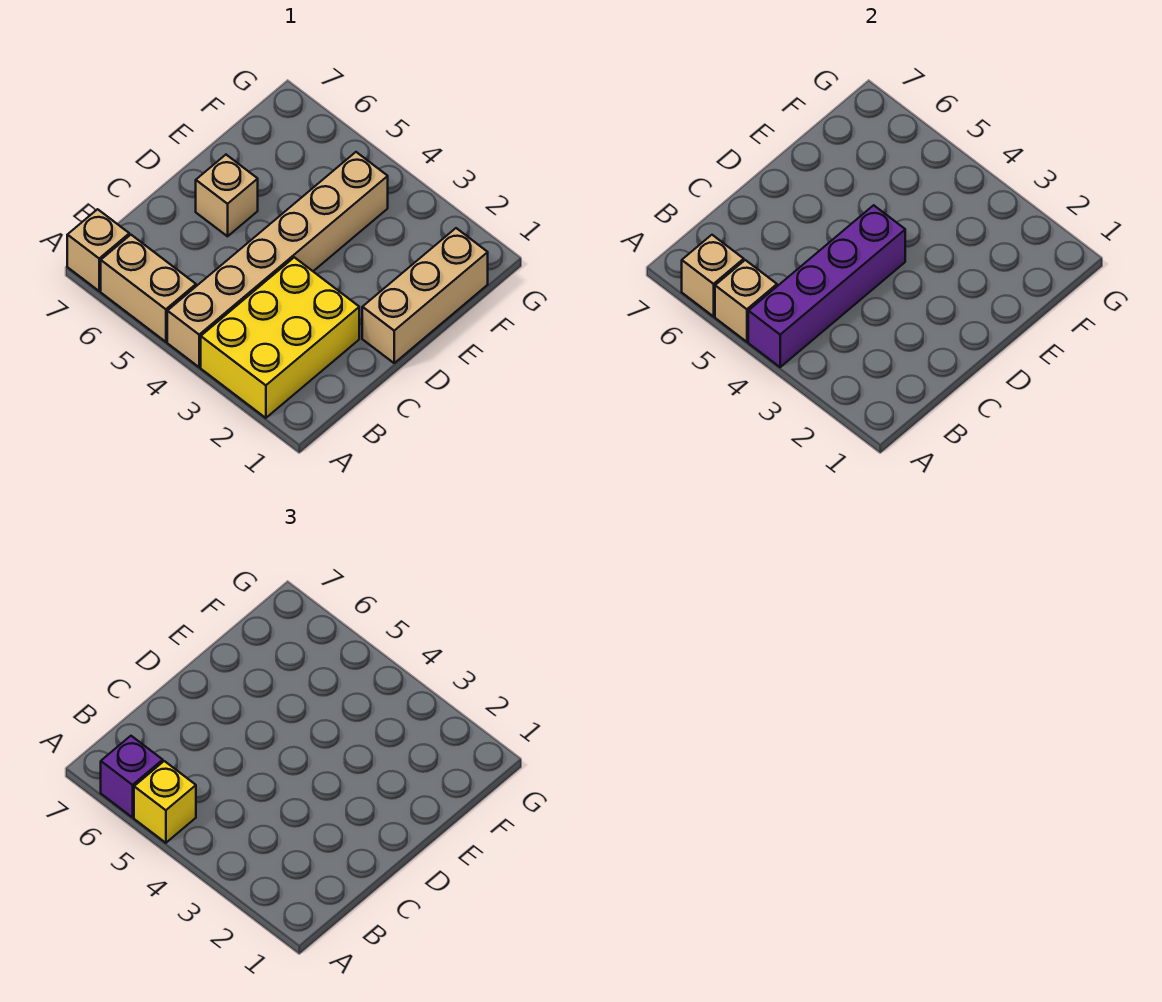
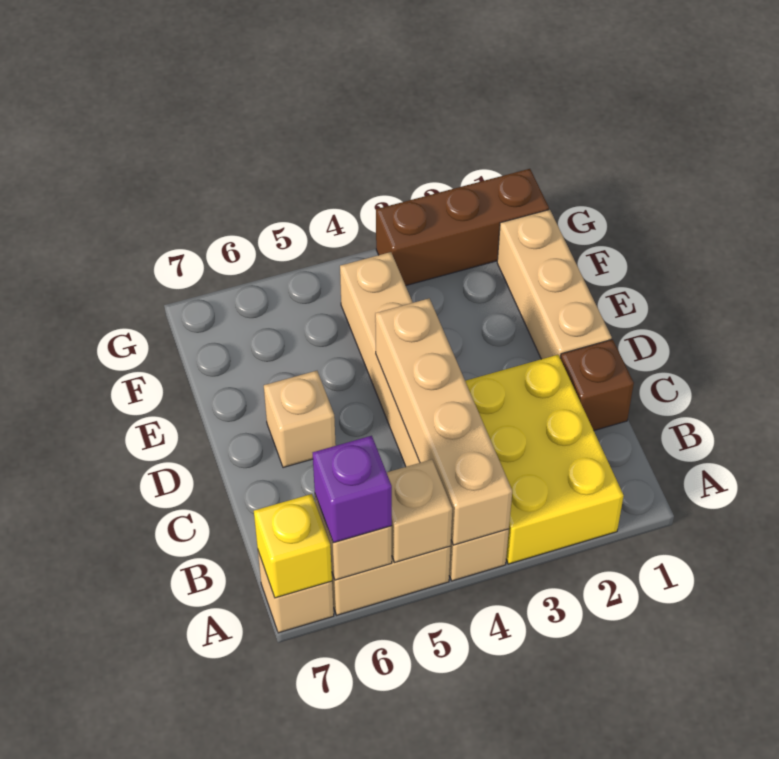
purple 1x4 brick [748,205,905,367] -> tan 1x4 brick [375,299,512,545]
yellow 1x1 brick [134,761,196,843] -> yellow 1x1 brick moved to [254,494,332,598]
none -> brown 1x1 brick [560,339,634,431]
none -> brown 1x3 brick [376,169,549,286]

